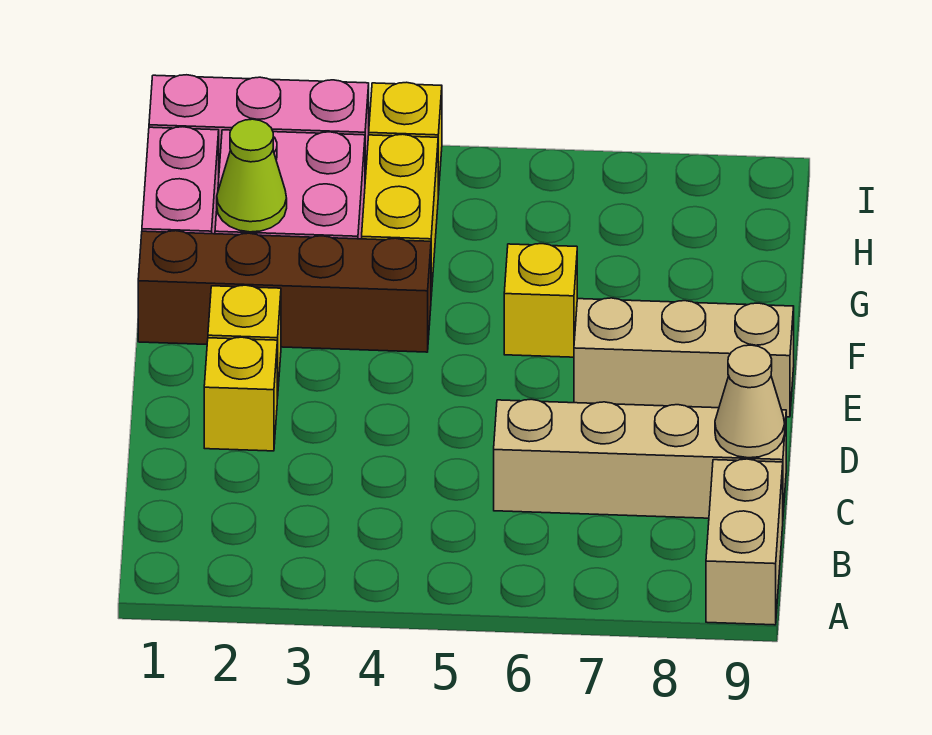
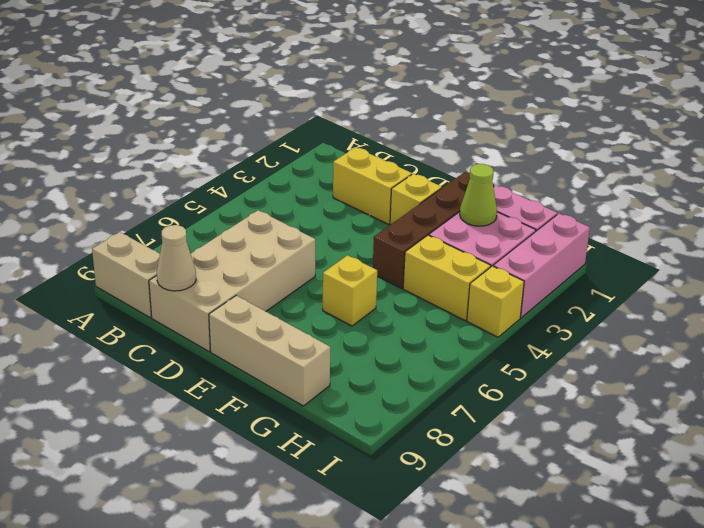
tan 1x4 brick [494,399,786,518] -> tan 2x4 brick [149,210,316,352]
yellow 1x1 brick [204,337,277,451] -> yellow 1x2 brick [333,147,412,224]
tan 1x3 brick [574,298,794,417] -> tan 1x3 brick turned to [209,296,330,406]

